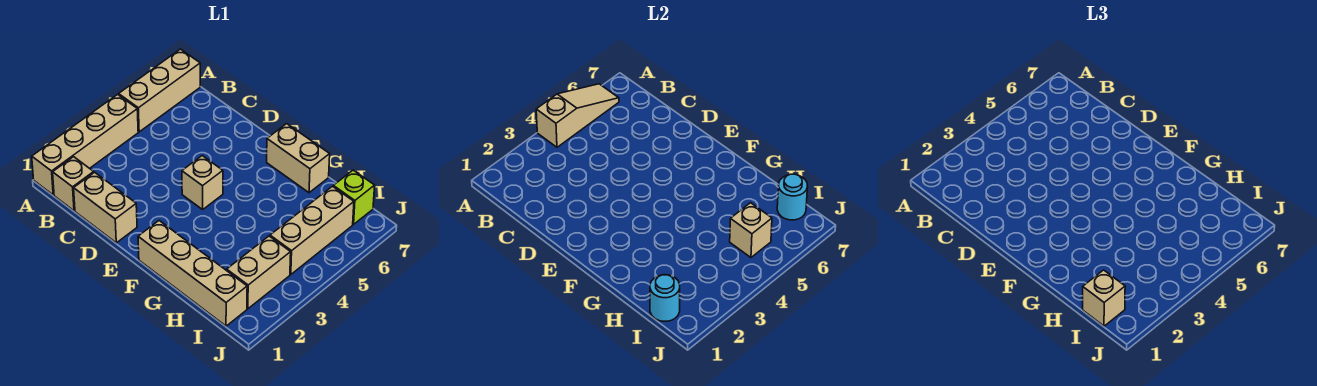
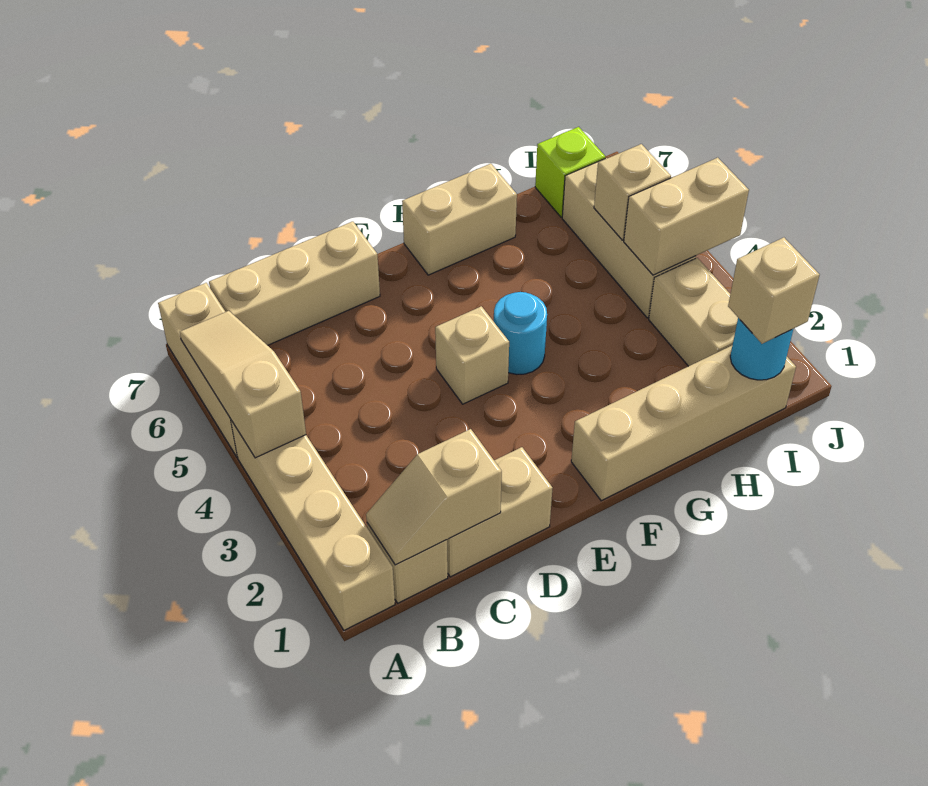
none -> tan 1x2 slope [366,429,502,565]
none -> tan 1x3 brick [209,221,380,345]
none -> tan 1x2 brick [624,158,749,275]
cyan 1x1 round brick [777,174,808,220] -> cyan 1x1 round brick moved to [494,292,547,374]

